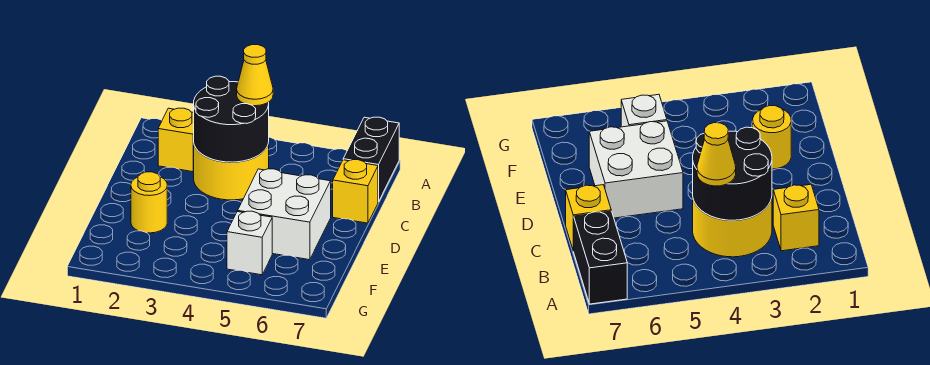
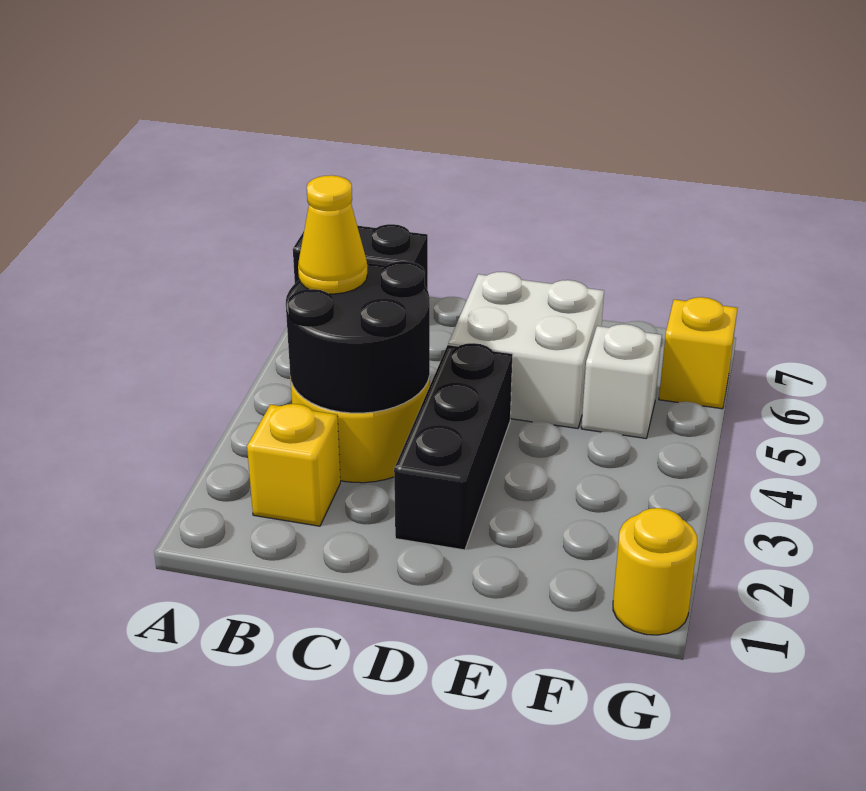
yellow 1x1 brick [333,160,378,223] -> yellow 1x1 brick moved to [659,297,737,409]
none -> black 1x3 brick [394,343,513,550]
yellow 1x1 round brick [131,172,167,233] -> yellow 1x1 round brick moved to [613,508,697,635]

